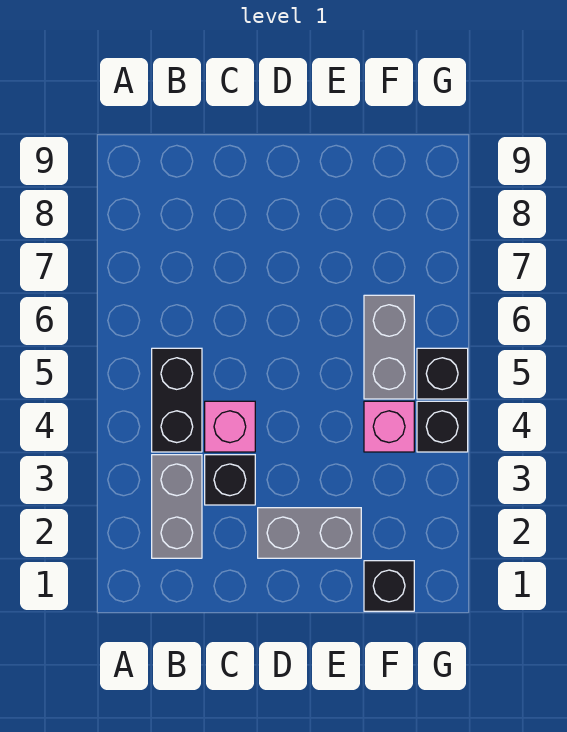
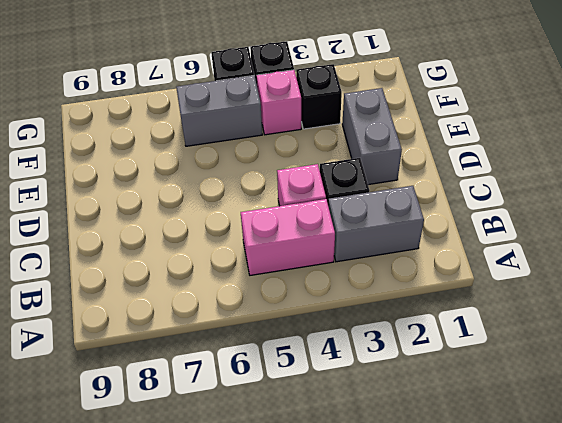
black 1x2 brick [152,348,202,452] -> pink 1x2 brick [241,199,335,275]
black 1x1 brick [364,561,414,611] -> black 1x1 brick moved to [296,64,342,129]

